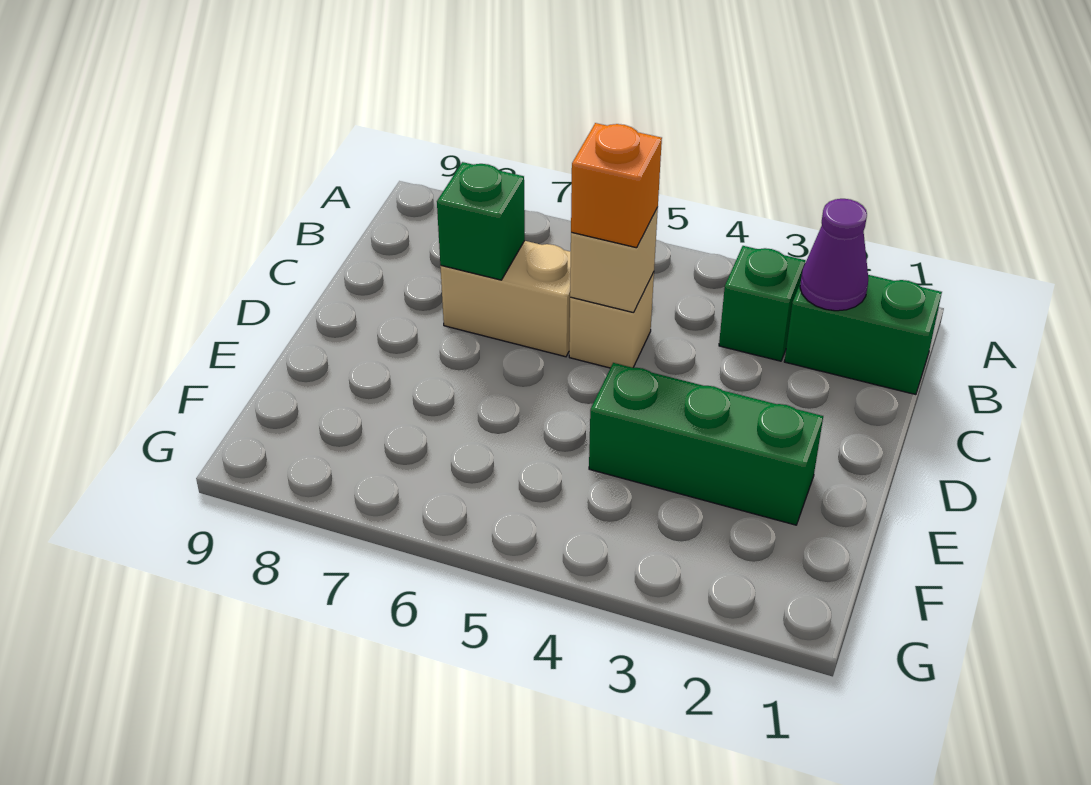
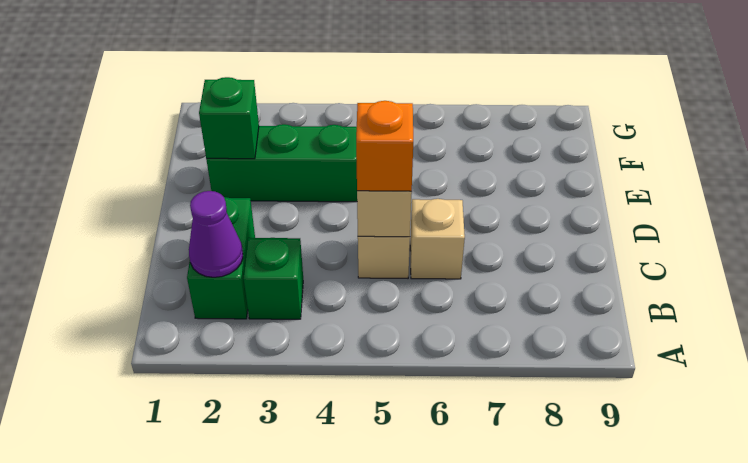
green 1x2 brick [784,275,942,395] -> green 1x2 brick turned to [187,197,255,319]
tan 1x2 brick [440,241,571,357] -> tan 1x1 brick [410,199,465,279]
green 1x1 brick [437,162,525,280] -> green 1x1 brick moved to [199,77,259,159]

